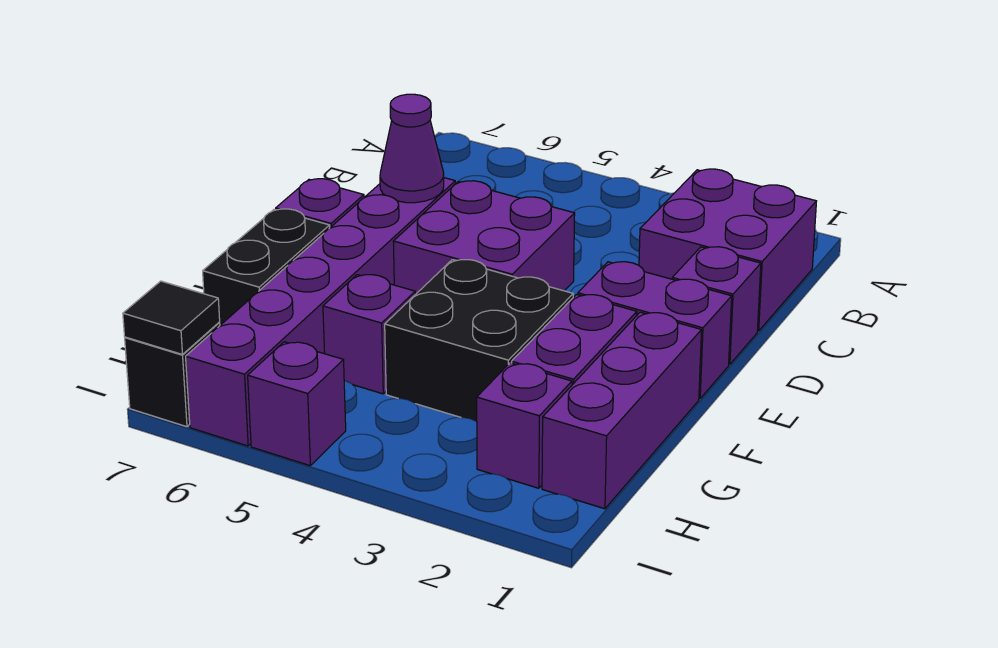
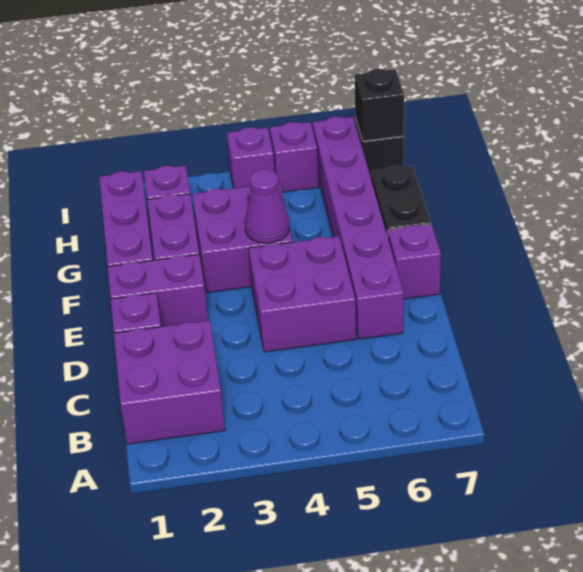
purple 1x1 cone [380,94,444,203] -> purple 1x1 cone moved to [245,169,289,243]
black 2x2 brick [385,260,573,422] -> purple 2x2 brick [192,182,293,293]
purple 1x1 brick [323,275,415,394] -> purple 1x1 brick moved to [227,127,275,188]
black 1x1 tile [123,281,220,354] -> black 1x1 brick [354,69,404,141]

